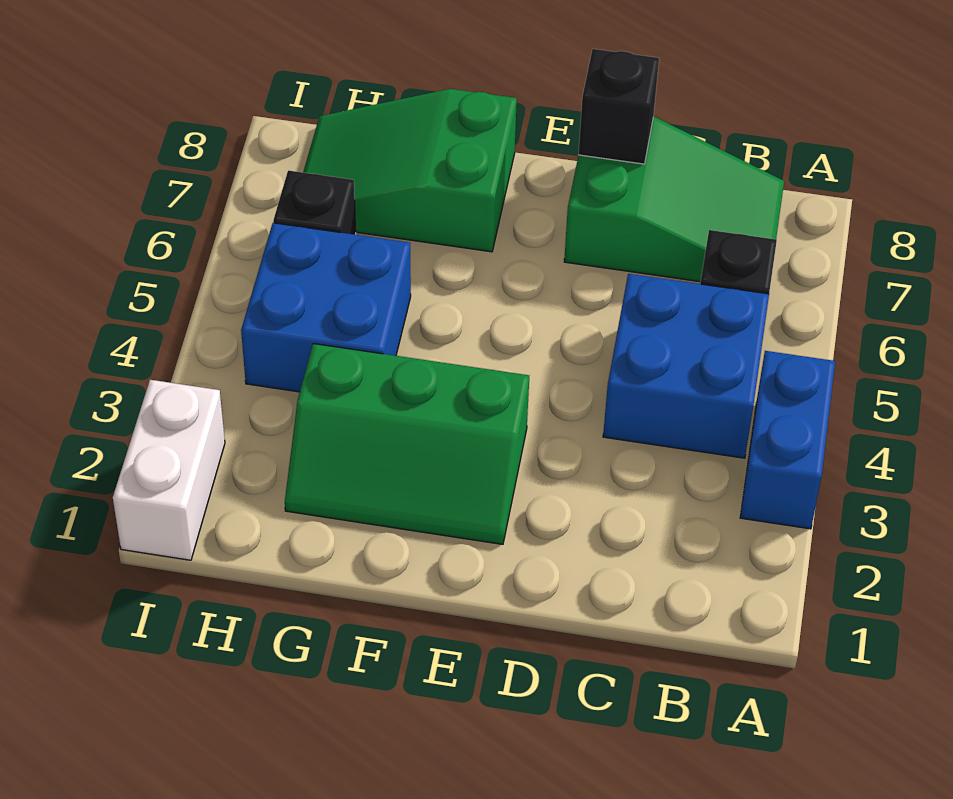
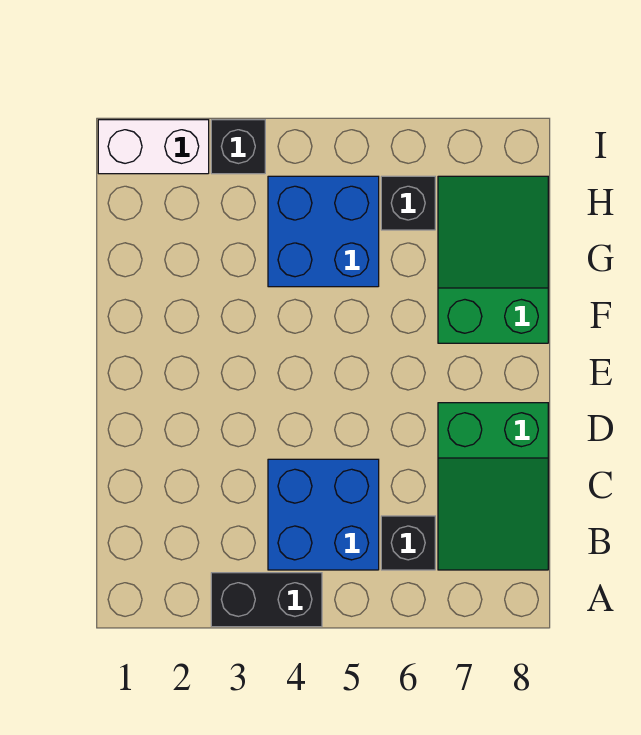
blue 1x2 brick [740,351,835,529] -> black 1x2 brick [211,573,322,627]
black 1x1 brick [578,49,659,164] -> black 1x1 brick moved to [211,120,265,174]
green 2x3 slope [285,344,529,544] -> none

